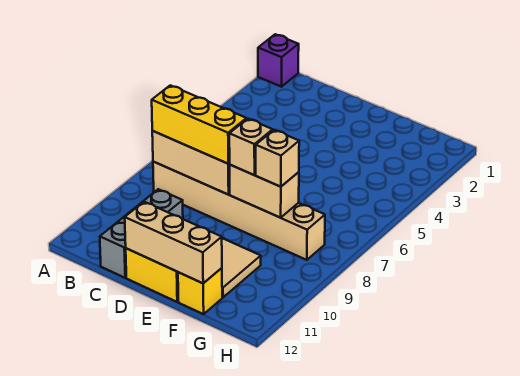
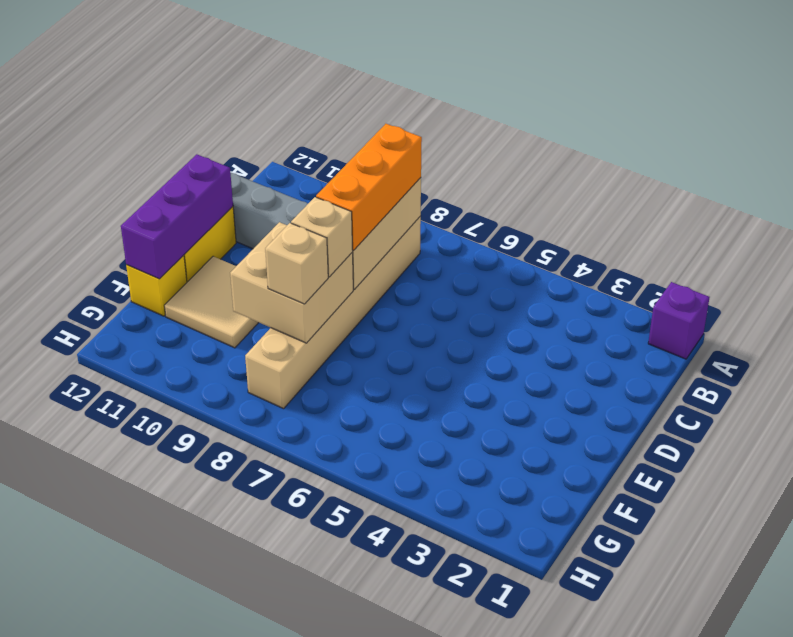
yellow 1x3 brick [152,85,246,164] -> orange 1x3 brick [316,124,422,250]
tan 1x3 brick [125,202,222,283] -> purple 1x3 brick [121,154,233,279]
tan 1x2 brick [230,165,299,218] -> tan 2x2 brick [230,222,353,343]

